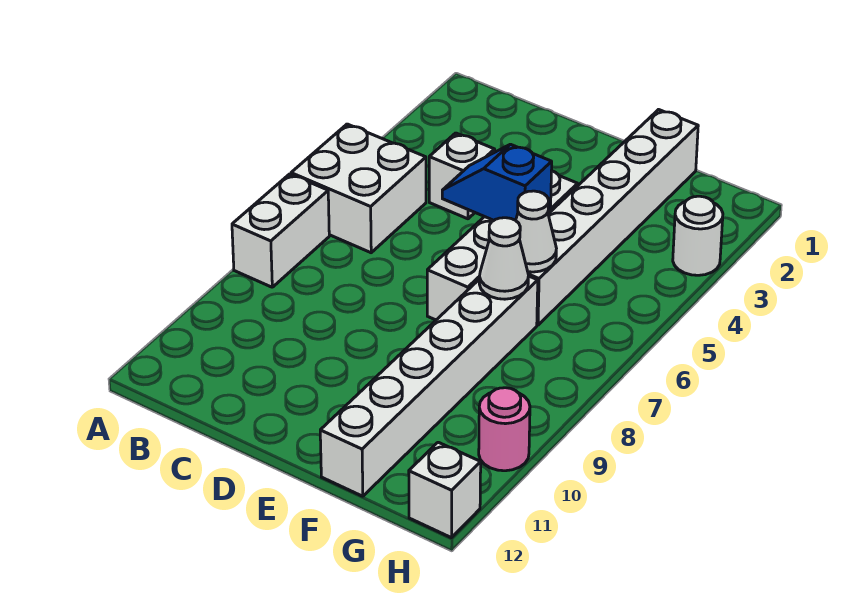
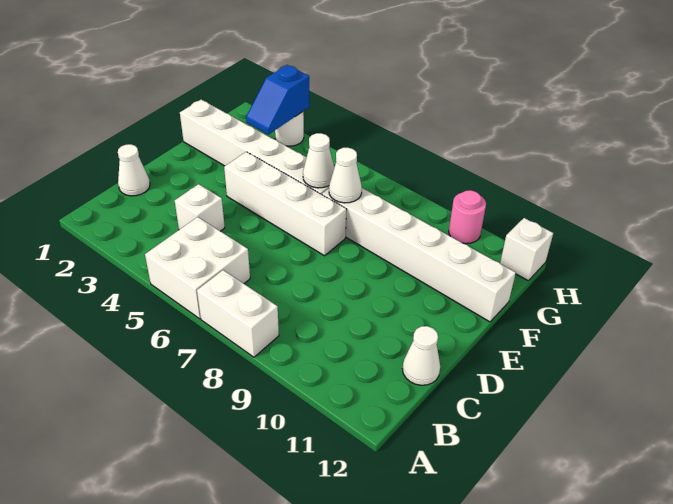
none -> white 1x1 cone [118,144,150,196]
none -> white 1x1 cone [402,326,440,385]
blue 1x2 slope [442,144,552,220] -> blue 1x2 slope moved to [246,65,310,135]

